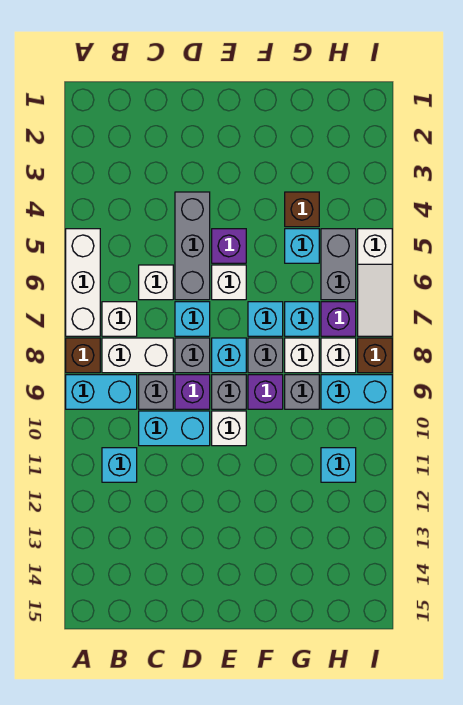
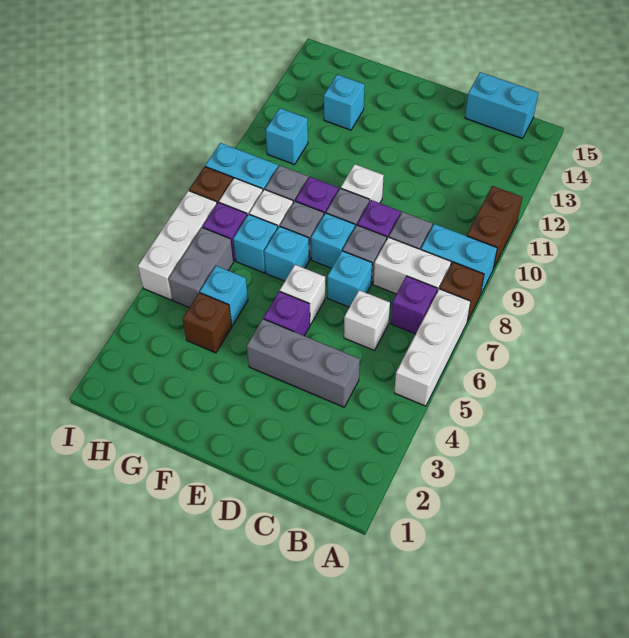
none -> brown 1x2 brick [467,186,522,269]
white 1x1 brick [102,302,137,336] -> purple 1x1 brick [391,276,437,334]
cyan 1x1 brick [102,448,137,482] -> cyan 1x1 brick moved to [324,74,365,130]
cyan 1x2 brick [139,411,210,446] -> cyan 1x2 brick moved to [465,72,539,139]
grey 1x3 brick [175,192,210,300] -> grey 1x3 brick turned to [247,319,360,407]
white 1x3 slope [358,229,392,336] -> white 1x3 brick [138,191,217,300]

